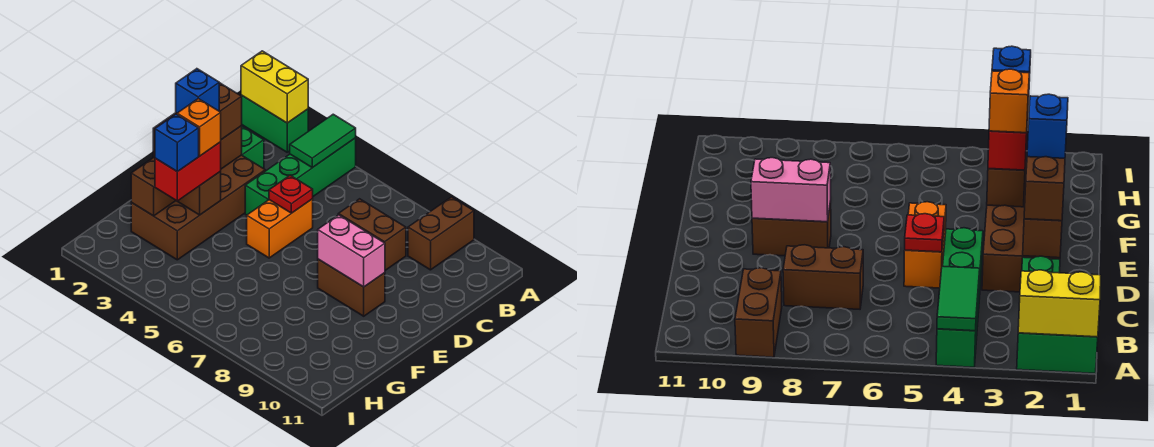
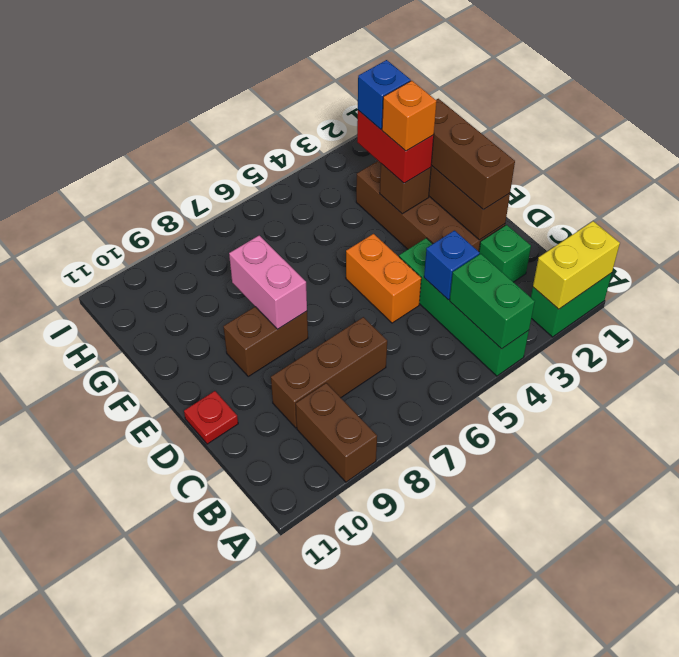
green 1x2 tile [290,114,356,168] -> green 1x2 brick [450,254,535,349]
brown 1x2 brick [338,199,406,270] -> brown 1x3 brick [271,317,387,428]
red 1x1 plate [269,175,313,213] -> red 1x1 plate moved to [184,391,238,444]
blue 1x1 brick [176,69,219,113] -> blue 1x1 brick moved to [424,230,480,300]
pink 1x2 brick [318,215,385,287] -> pink 1x2 brick turned to [229,235,307,329]

